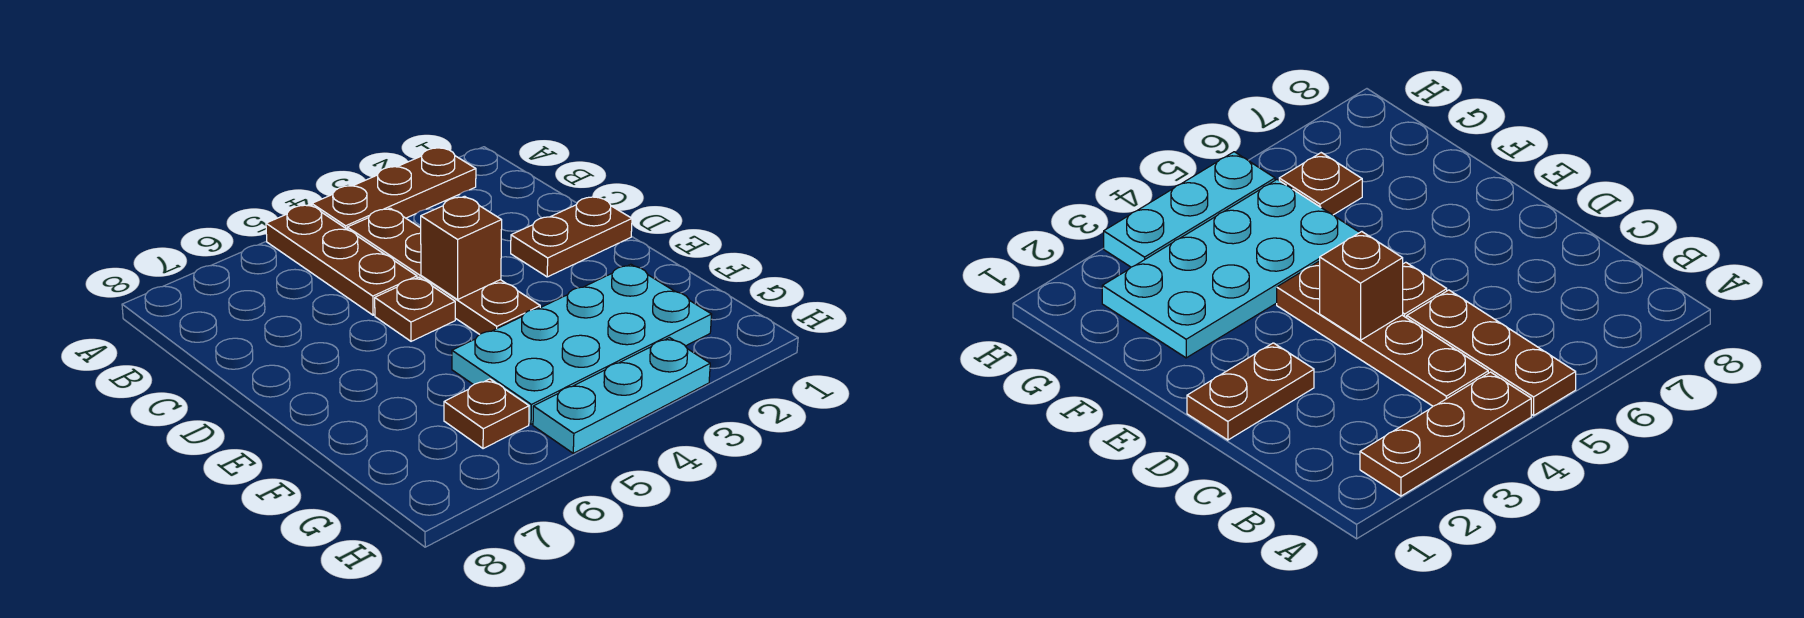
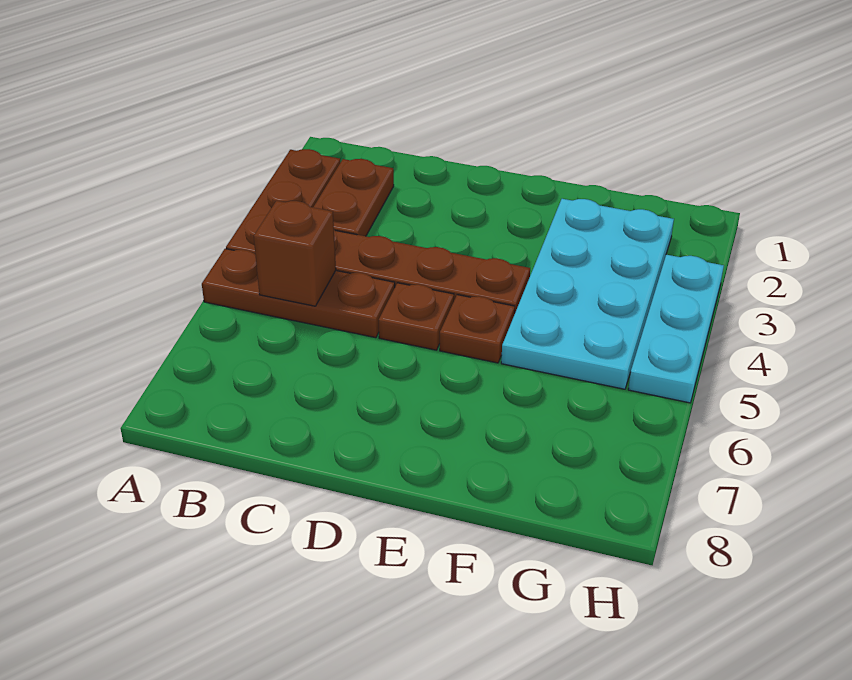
brown 1x2 plate [511,196,632,277] -> brown 1x2 plate moved to [313,159,394,236]
brown 1x1 brick [421,196,502,300] -> brown 1x1 brick moved to [254,201,336,306]
brown 1x1 plate [444,379,529,449] -> brown 1x1 plate moved to [440,295,515,363]

